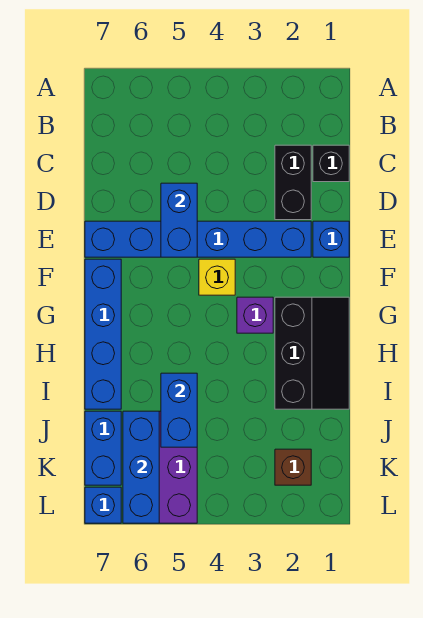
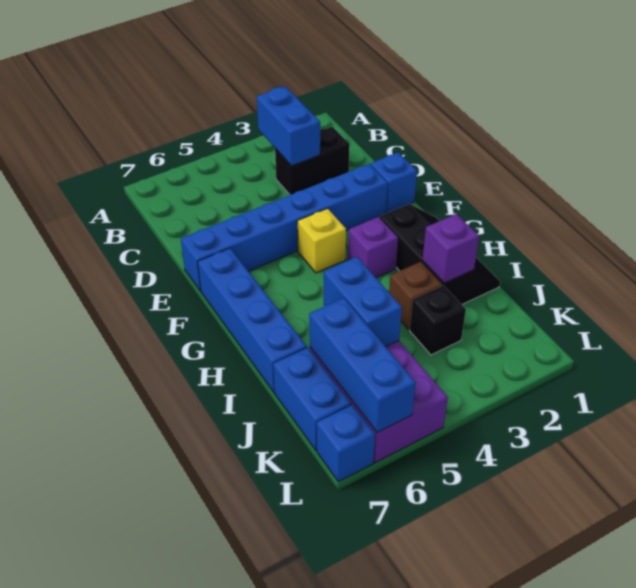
black 1x1 brick [313,145,349,182] -> black 1x1 brick moved to [410,285,466,355]
black 1x2 brick [275,145,311,220] -> black 1x2 brick turned to [275,127,350,195]
blue 1x2 brick [161,183,197,257] -> blue 1x2 brick moved to [257,86,320,166]
none -> purple 1x1 brick [422,214,479,283]
brown 1x1 brick [275,449,311,485] -> brown 1x1 brick moved to [389,262,442,329]

